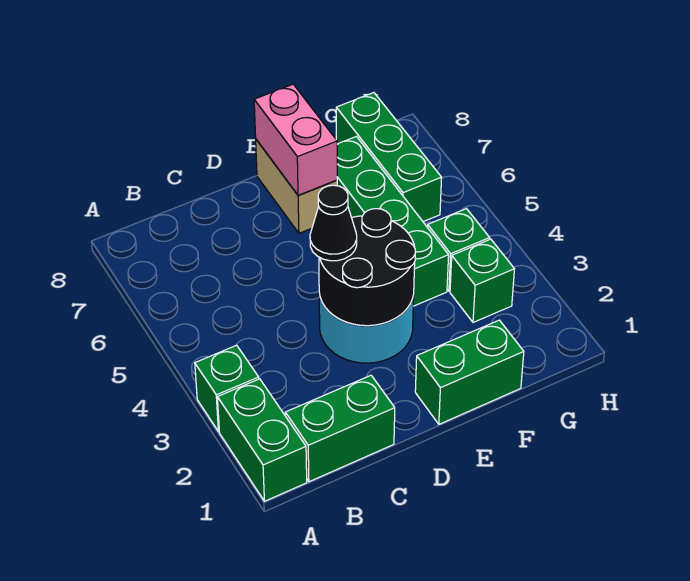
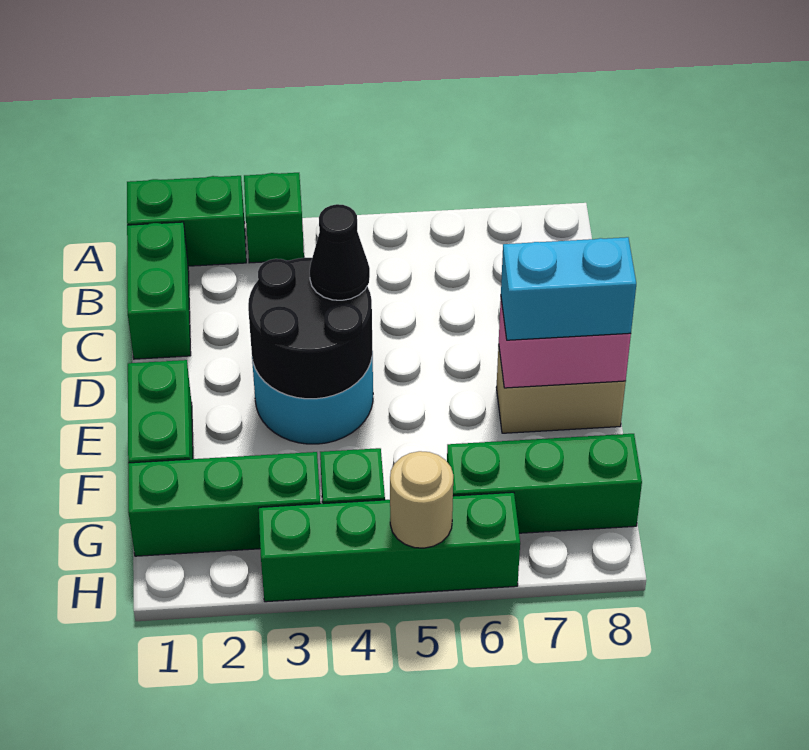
none -> cyan 1x2 brick [501,237,636,340]
green 1x4 brick [337,136,449,306] -> green 1x4 brick moved to [259,492,520,602]
green 1x1 brick [450,239,514,322] -> green 1x3 brick [128,452,320,556]
none -> tan 1x1 round brick [390,451,453,548]

